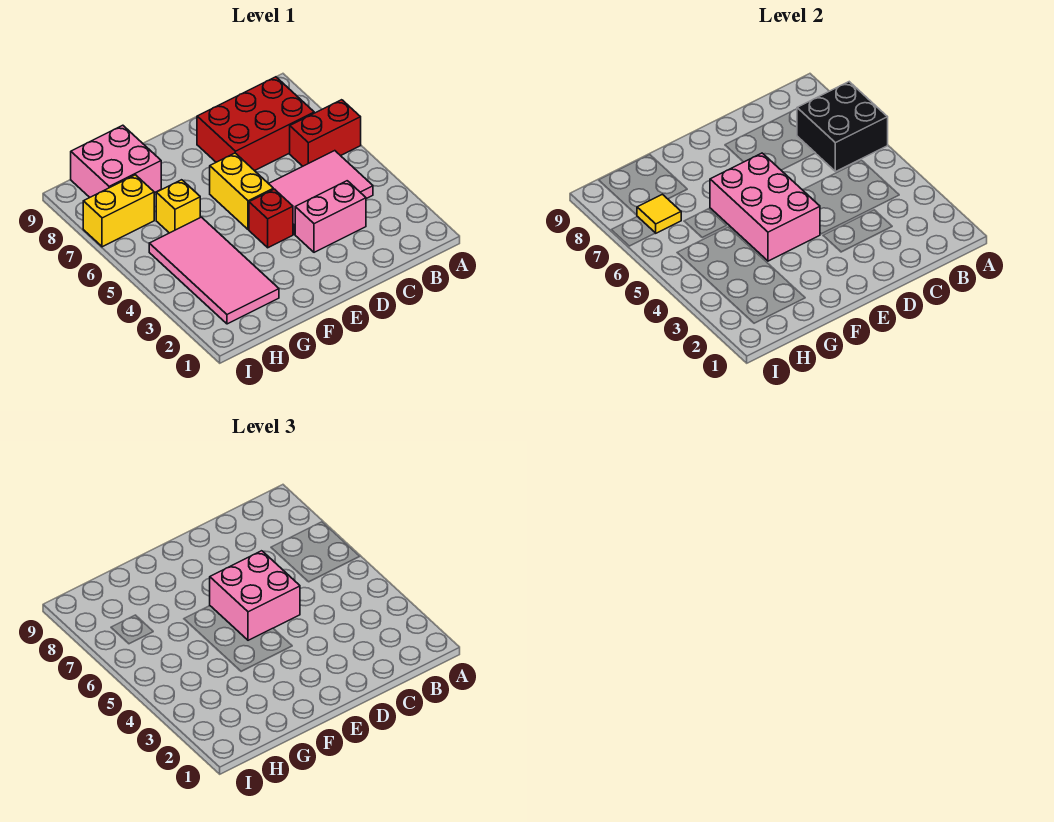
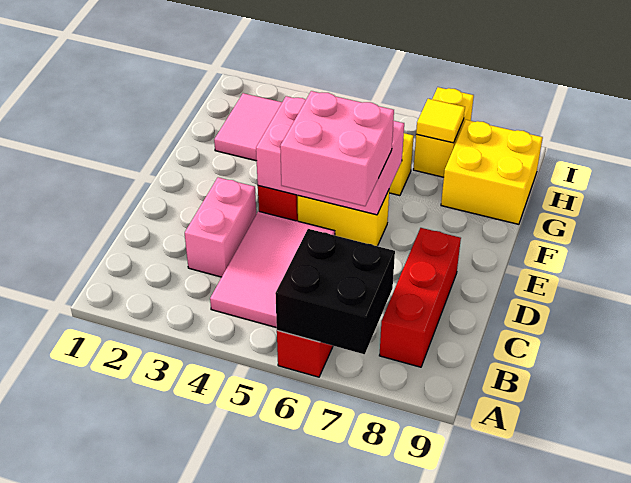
red 2x3 brick [197,77,314,171] -> red 1x3 brick [379,228,461,367]
pink 2x2 brick [71,125,161,197] -> yellow 2x2 brick [441,120,543,224]

